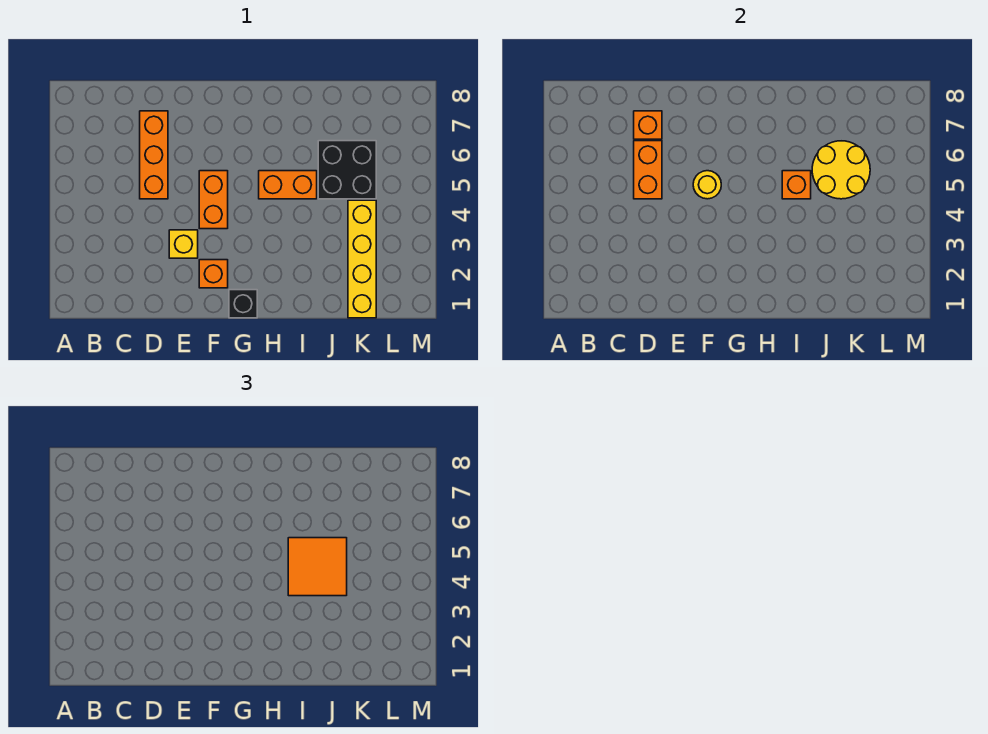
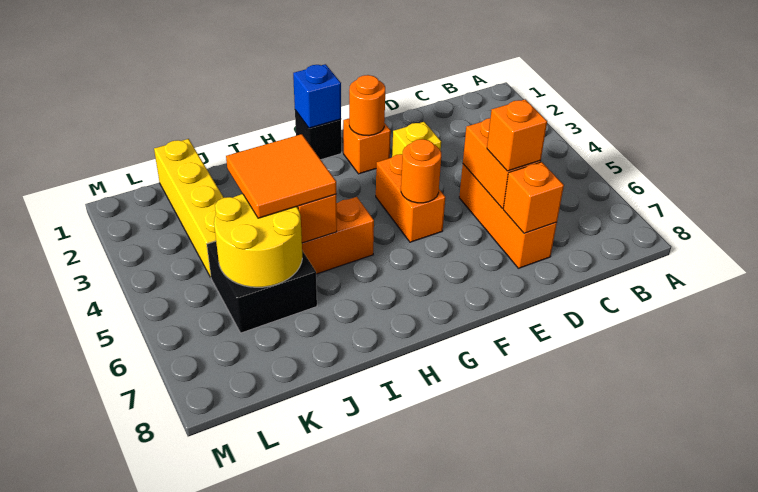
none -> orange 1x1 brick [487,99,547,171]
none -> orange 1x1 round brick [349,75,385,136]
yellow 1x1 round brick [693,171,721,199] -> orange 1x1 round brick [401,139,441,203]
none -> blue 1x1 brick [293,64,341,128]

